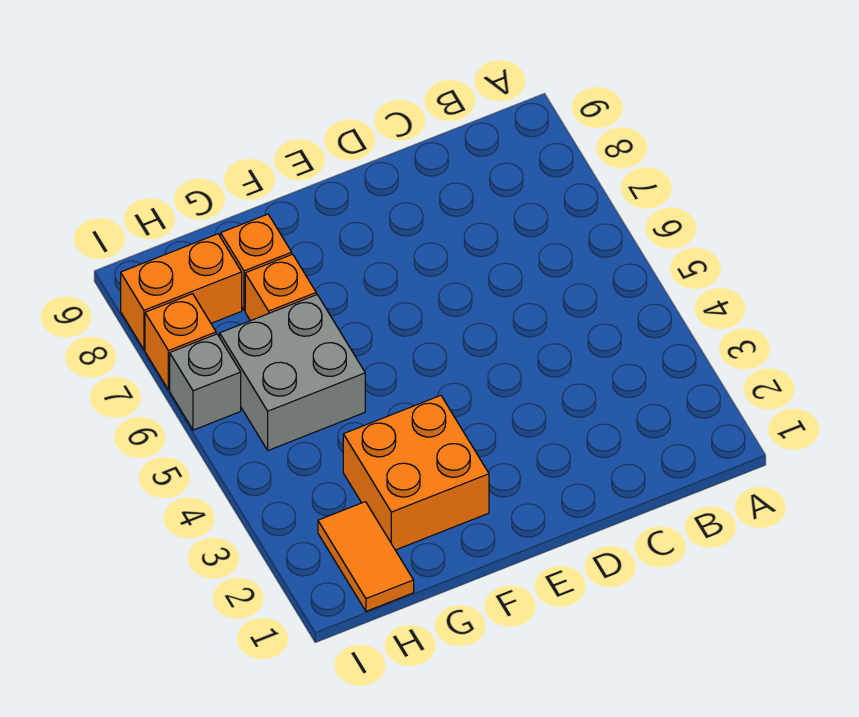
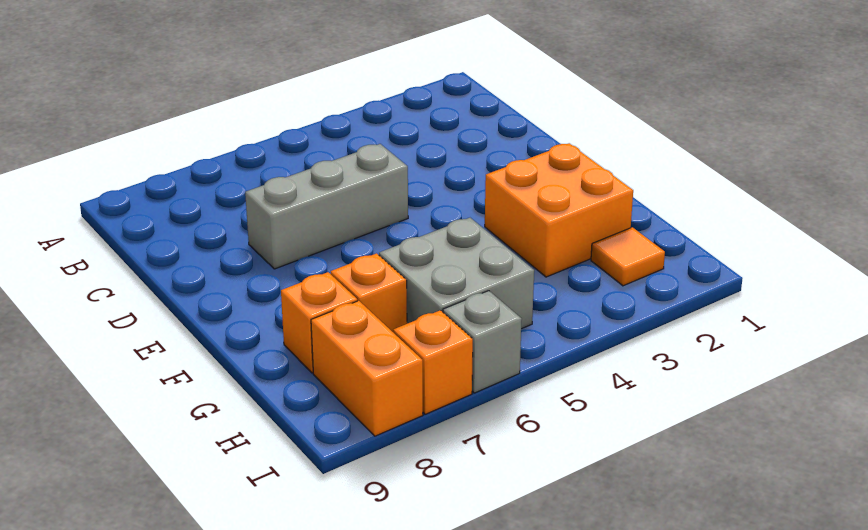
none -> grey 1x3 brick [245,144,408,269]
orange 1x2 tile [318,502,414,611] -> orange 1x1 tile [591,227,665,286]

